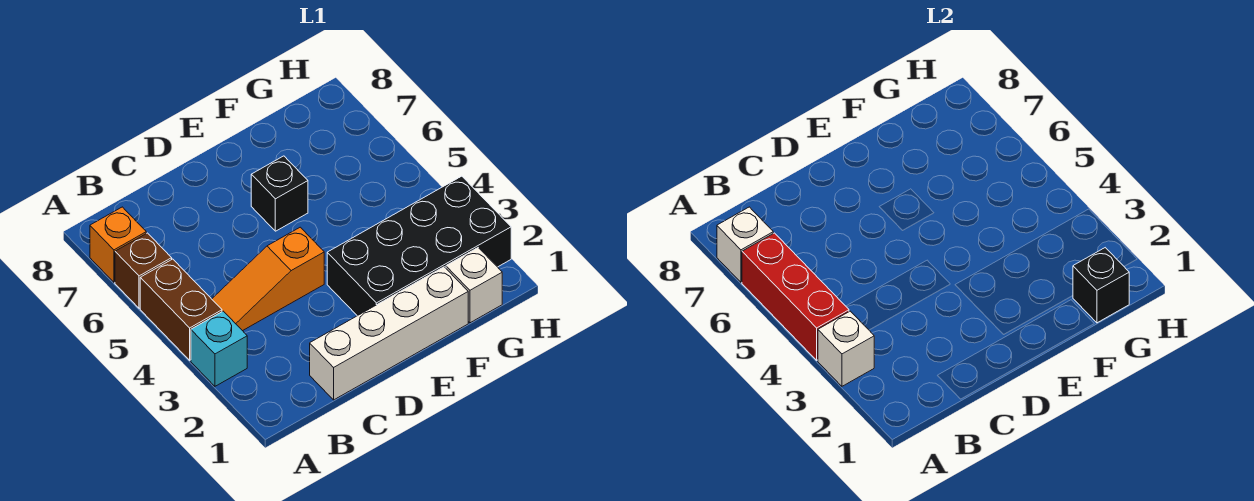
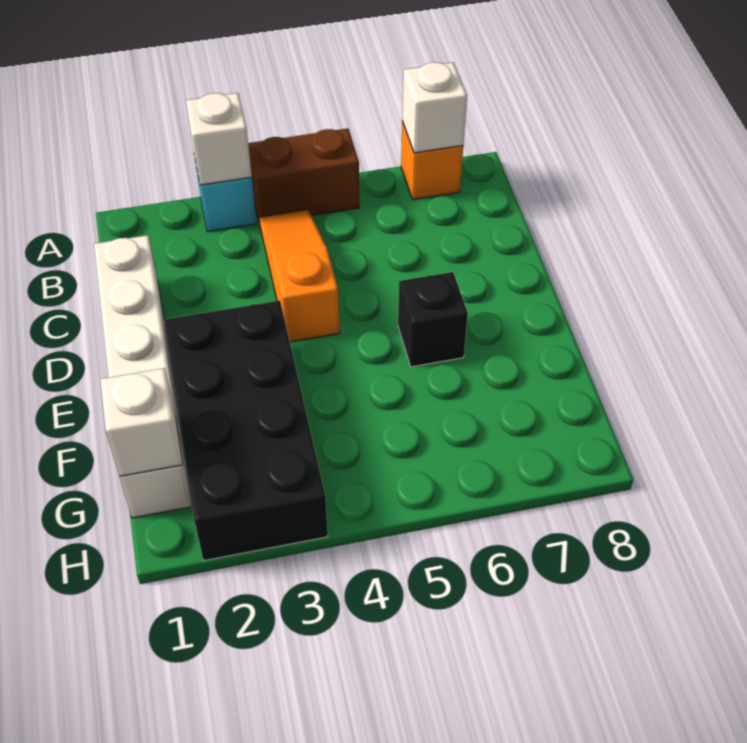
red 1x3 brick [742,233,849,360] -> none
brown 1x1 brick [115,233,172,308] -> none
black 1x1 brick [1073,248,1129,323] -> white 1x1 brick [100,368,183,476]

